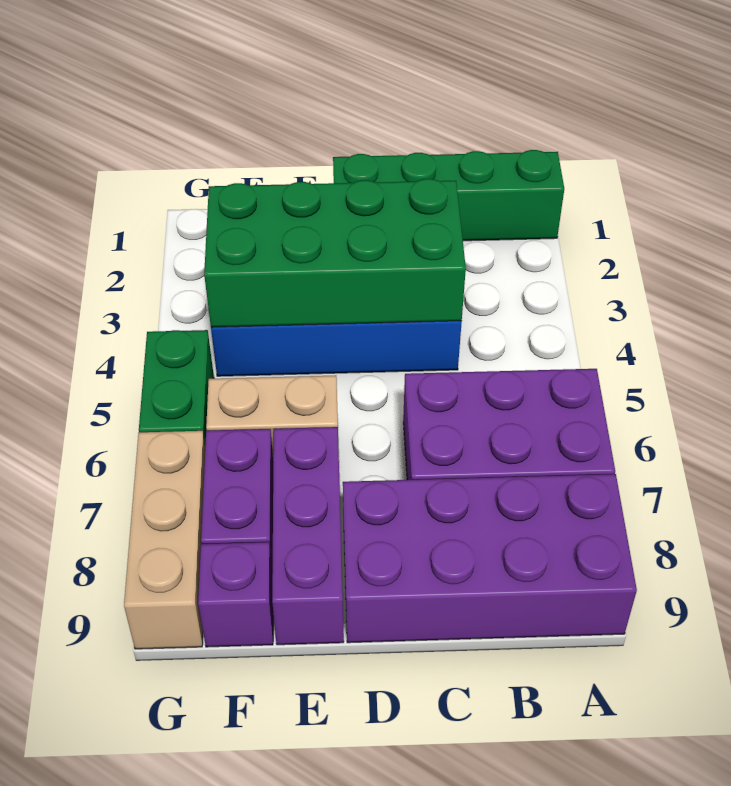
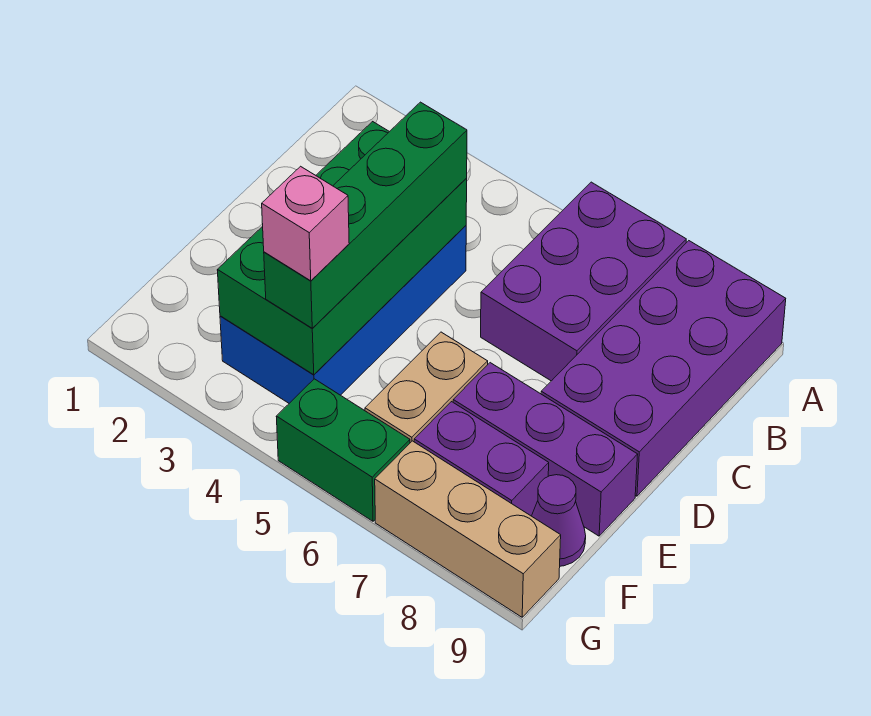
green 1x4 brick [333,150,564,241] -> green 1x4 brick moved to [264,102,467,328]
none -> pink 1x1 brick [262,166,349,281]
purple 1x1 brick [198,542,273,647] -> purple 1x1 cone [532,475,586,566]

